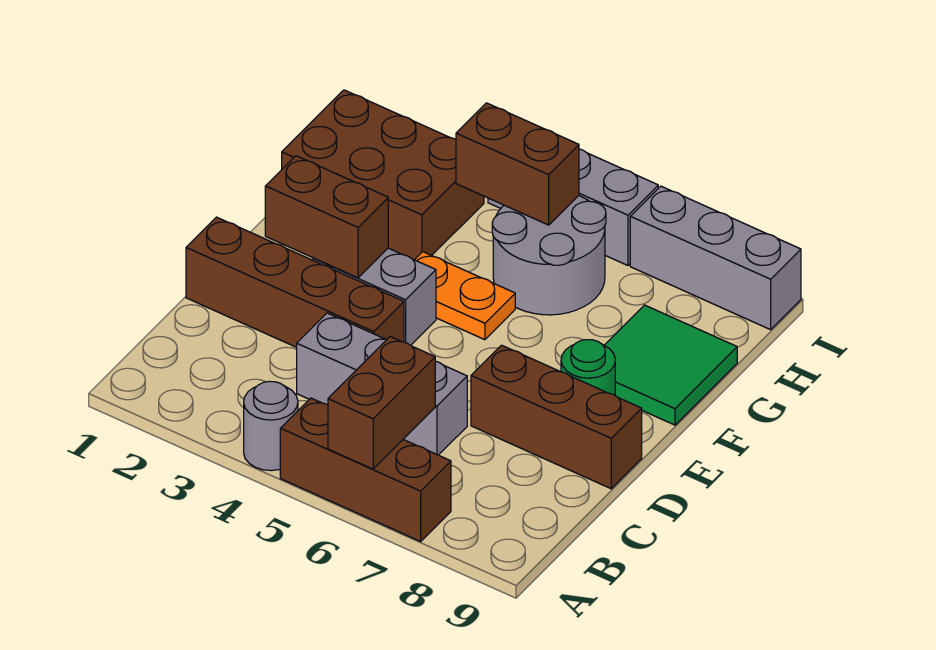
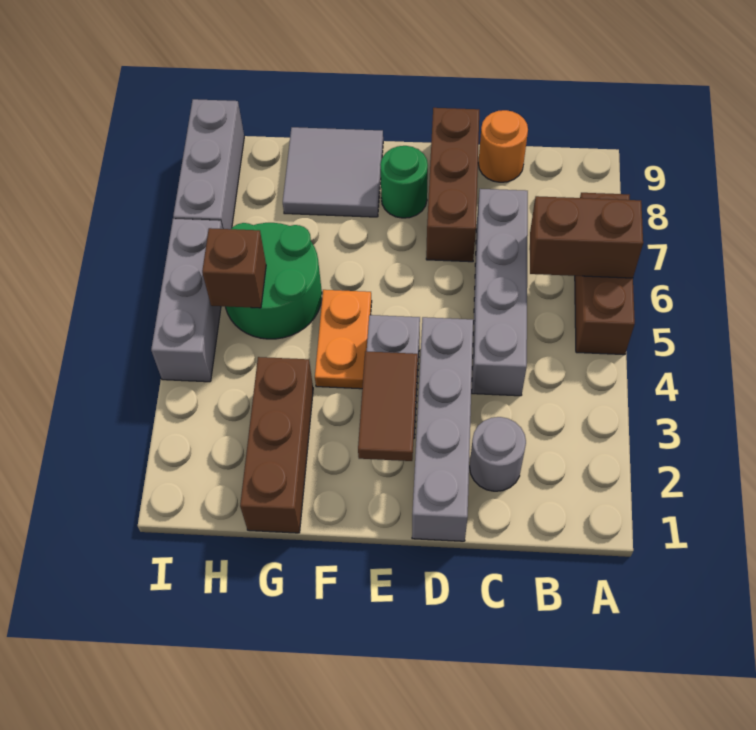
grey 1x1 round brick [244,381,298,471] -> grey 1x1 round brick moved to [470,417,526,491]
grey 1x3 brick [297,313,467,455] -> grey 1x4 brick [472,189,528,396]
none -> orange 1x1 round brick [478,110,528,182]
brown 1x4 brick [186,217,404,347] -> grey 1x4 brick [412,317,473,541]
brown 1x2 brick [265,156,388,278] -> brown 1x2 tile [358,351,418,461]
green 2x2 tile [604,305,737,425] -> grey 2x2 tile [283,127,383,217]
brown 2x3 brick [282,90,484,260] -> brown 1x3 brick [240,357,313,533]
grey 2x2 round brick [492,196,606,315] -> green 2x2 round brick [225,223,322,339]
brown 1x2 brick [456,103,579,225] -> brown 1x1 brick [202,228,266,308]

